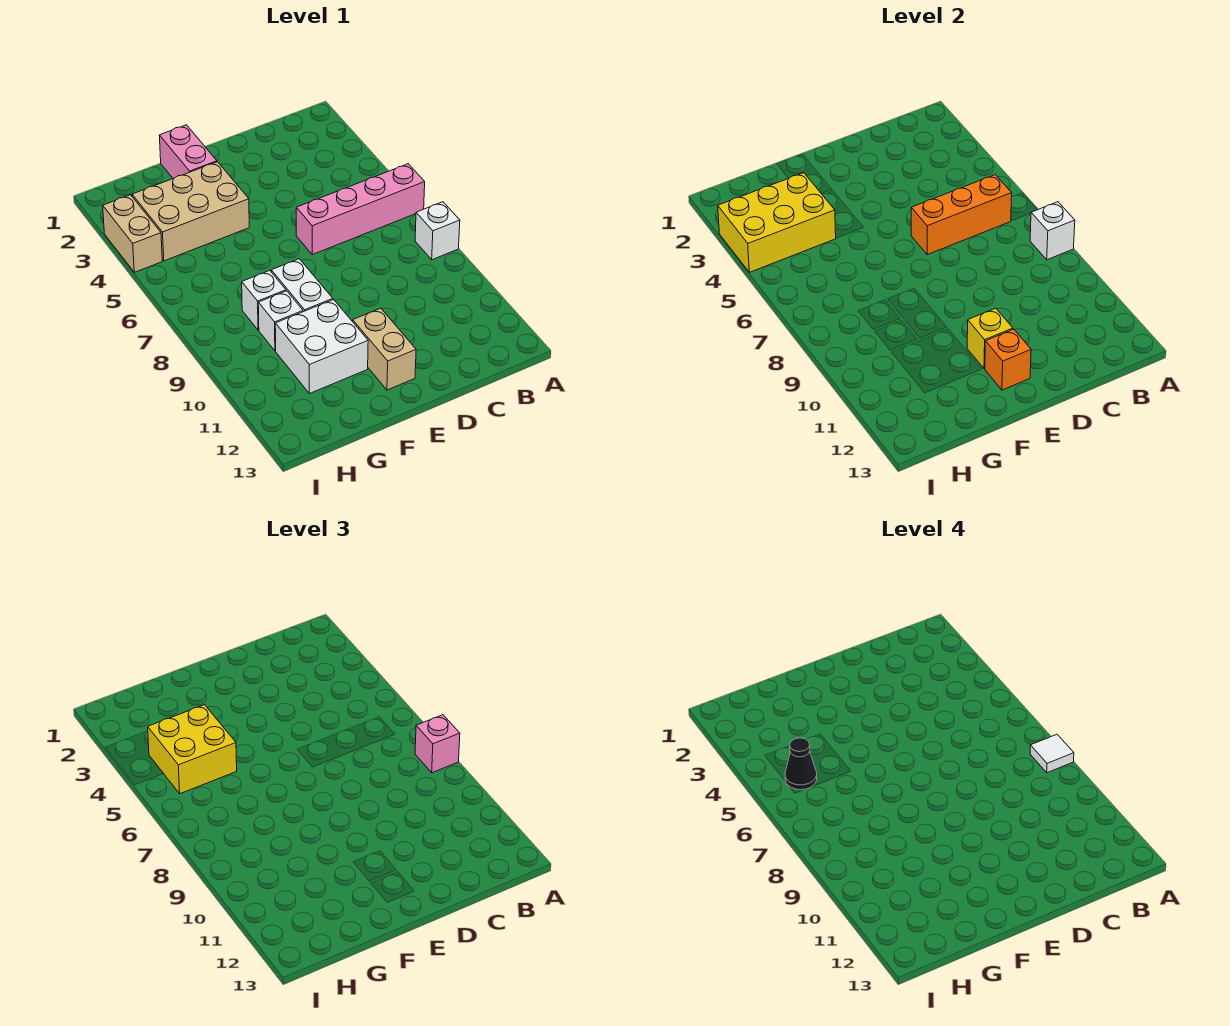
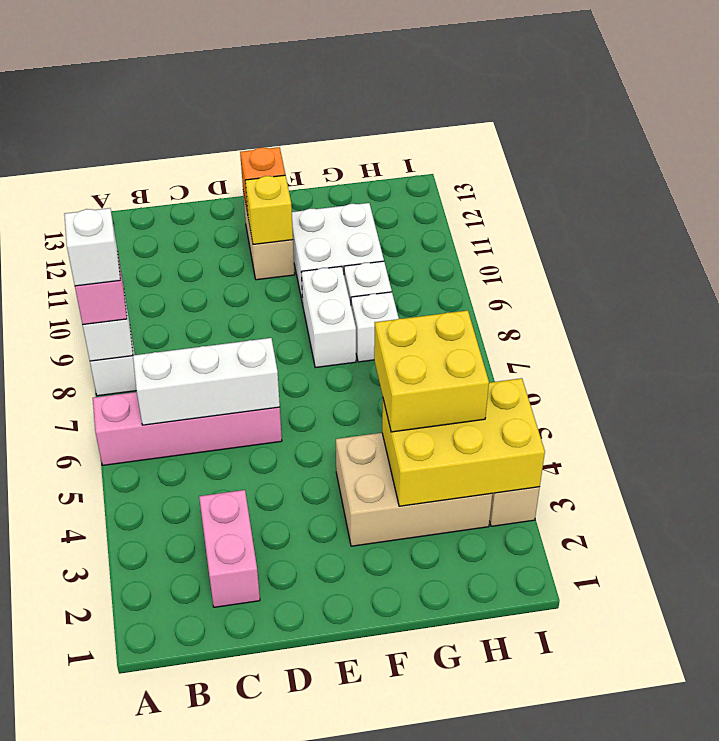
white 1x1 tile [1030,734,1074,773] -> white 1x1 brick [64,208,120,286]
orange 1x3 brick [911,175,1012,255] -> white 1x3 brick [133,338,280,425]
pink 1x2 brick [159,125,217,178] -> pink 1x2 brick moved to [199,490,260,607]
black 1x1 cone [785,738,817,790] -> none

